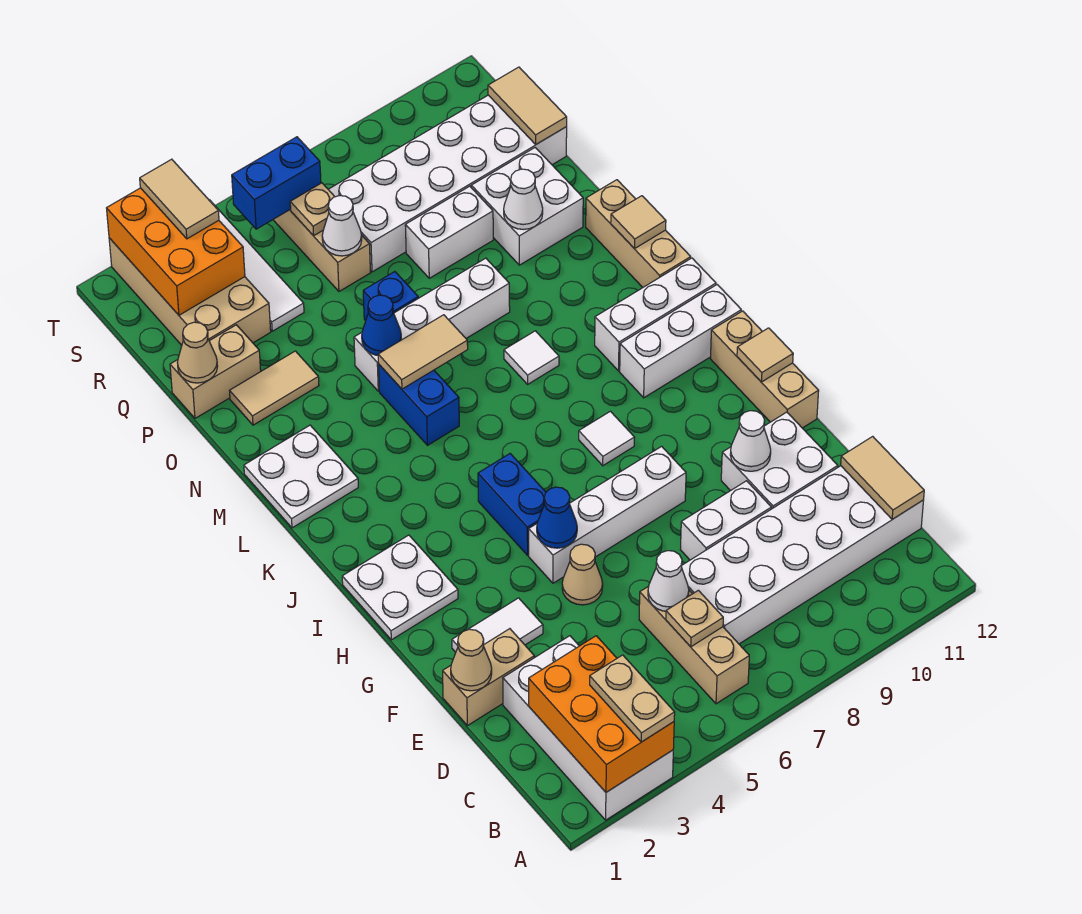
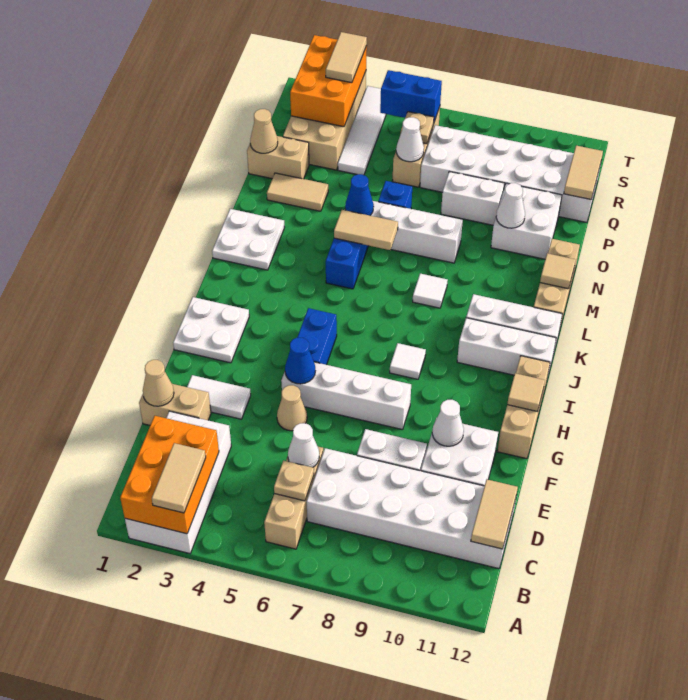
tan 1x2 plate [590,655,675,742] -> tan 1x2 tile [152,443,206,513]

